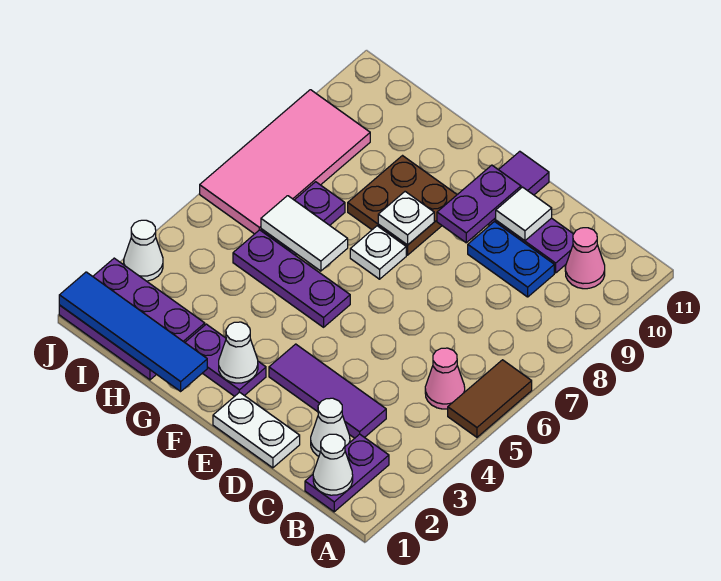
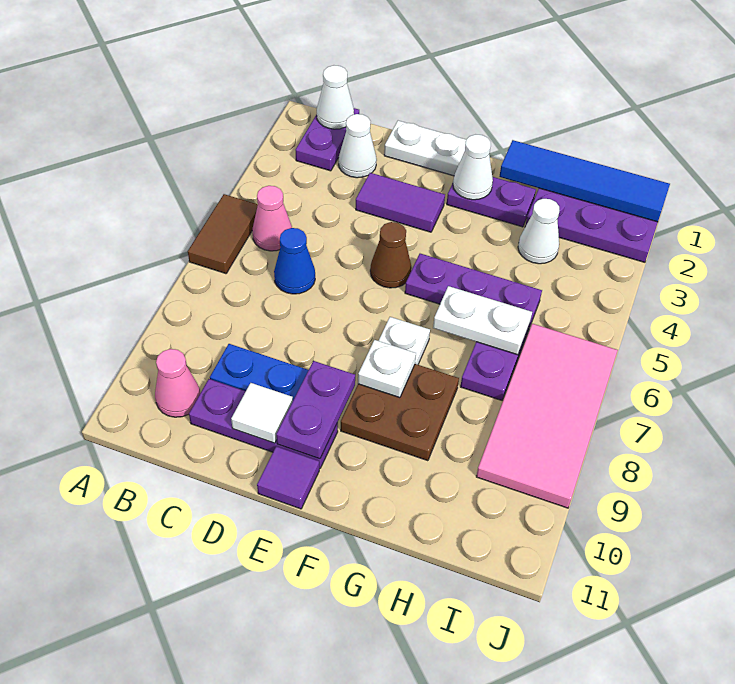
purple 1x3 tile [269,344,386,438] -> purple 1x2 tile [356,173,445,232]
none -> blue 1x1 cone [274,228,315,294]
none -> brown 1x1 cone [370,222,412,288]
white 1x2 tile [261,196,348,271] -> white 1x2 plate [433,286,532,355]
white 1x1 cone [124,220,163,281] -> white 1x1 cone moved to [518,199,559,264]

